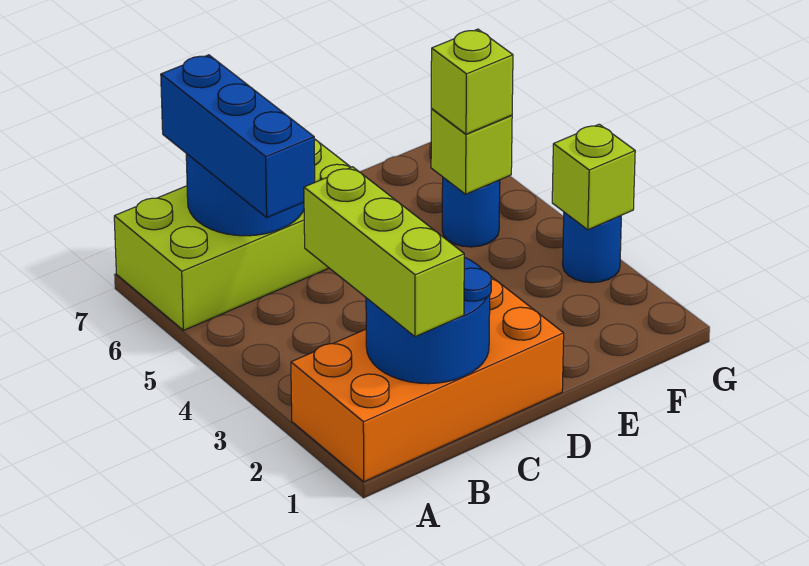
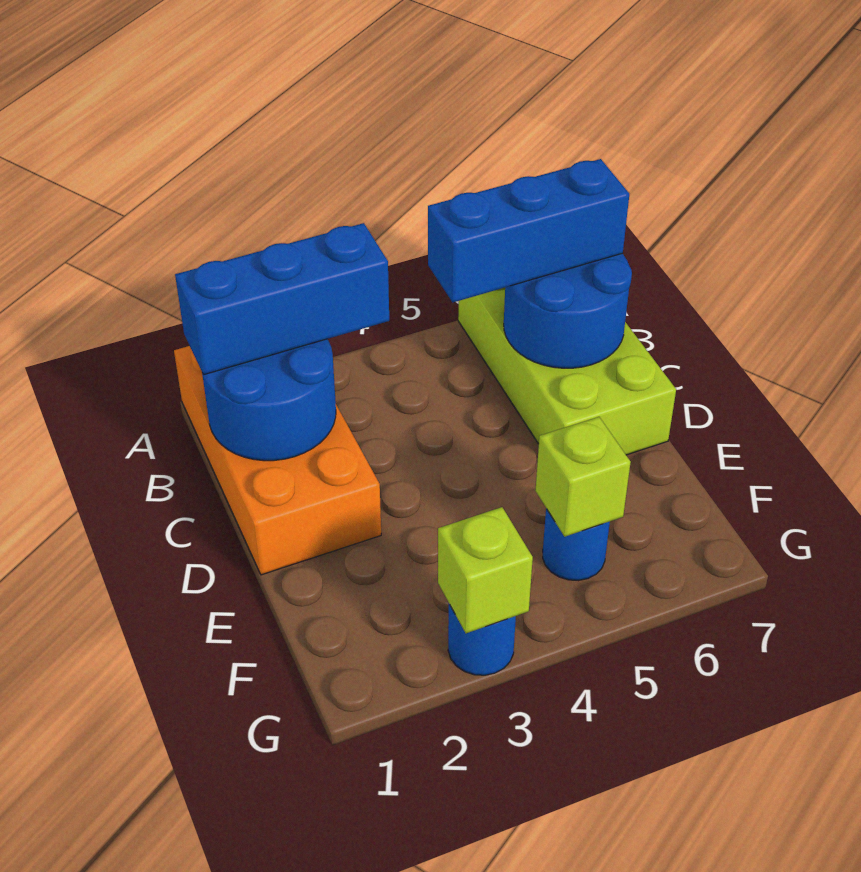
lime 1x3 brick [304,167,464,337] -> blue 1x3 brick [175,223,389,375]
lime 1x1 brick [431,29,513,134] -> none

